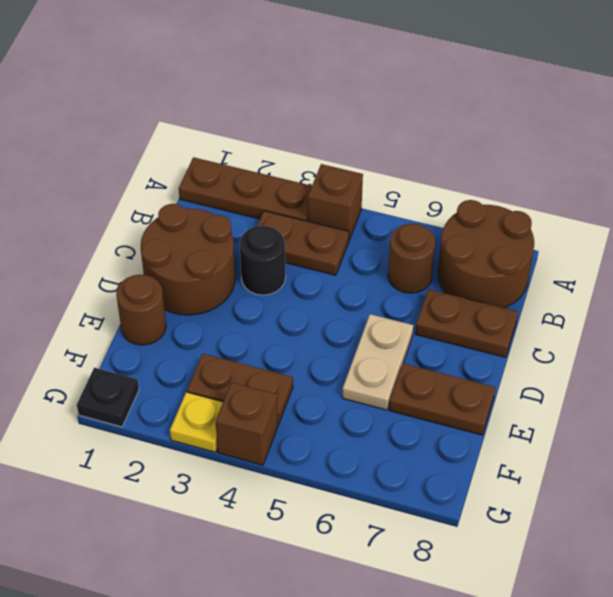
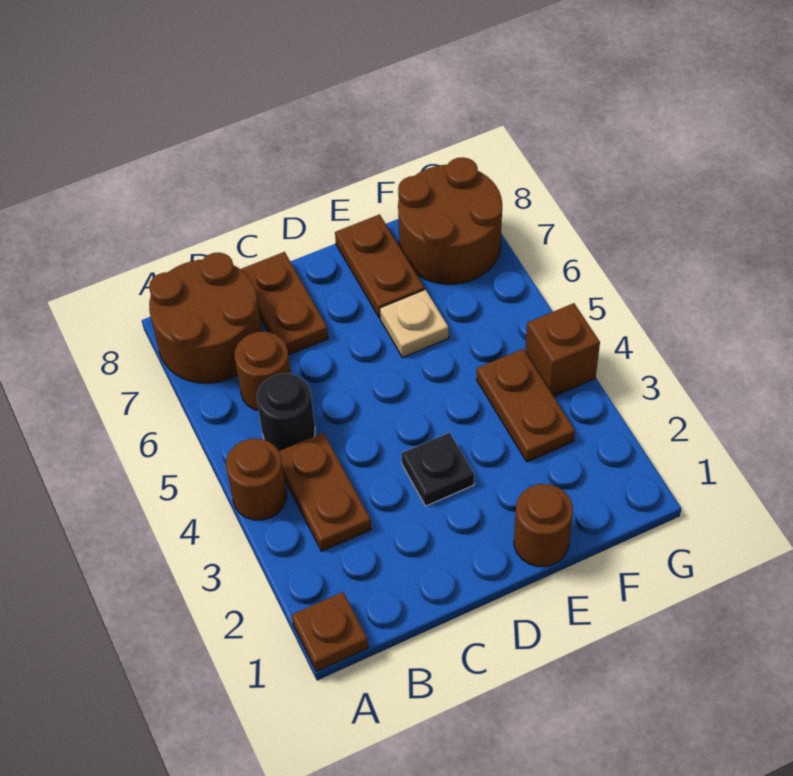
brown 1x3 plate [179,157,312,221] -> brown 1x1 plate [292,592,368,672]
brown 1x1 brick [308,164,363,240] -> brown 1x1 round brick [226,439,287,520]
brown 2x2 round brick [141,204,235,315] -> brown 2x2 round brick moved to [398,157,502,284]
black 1x1 round brick [240,226,286,295] -> black 1x1 round brick moved to [257,373,315,451]
tan 1x2 plate [342,314,413,410] -> tan 1x1 plate [380,290,449,358]
black 1x1 plate [77,368,139,427] -> black 1x1 plate moved to [401,433,474,506]
yellow 1x1 plate [170,392,223,452] -> none

